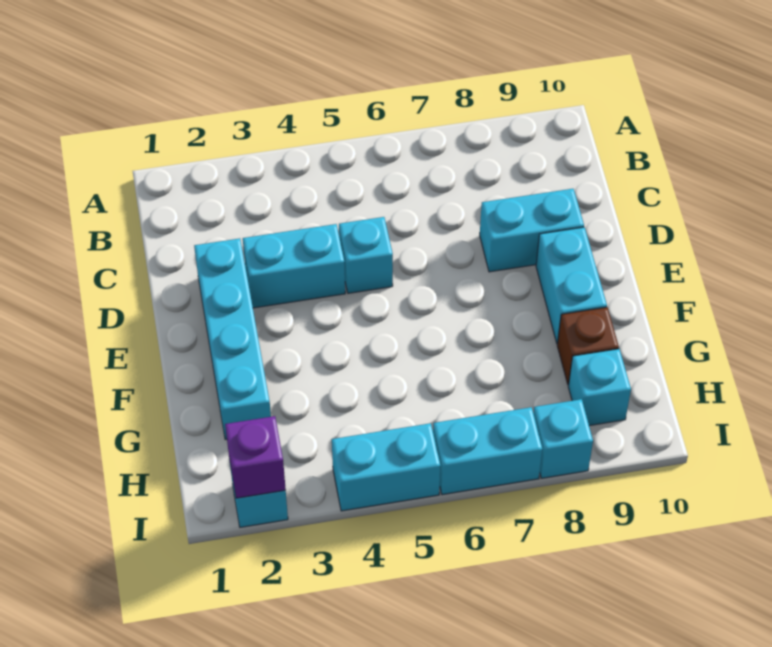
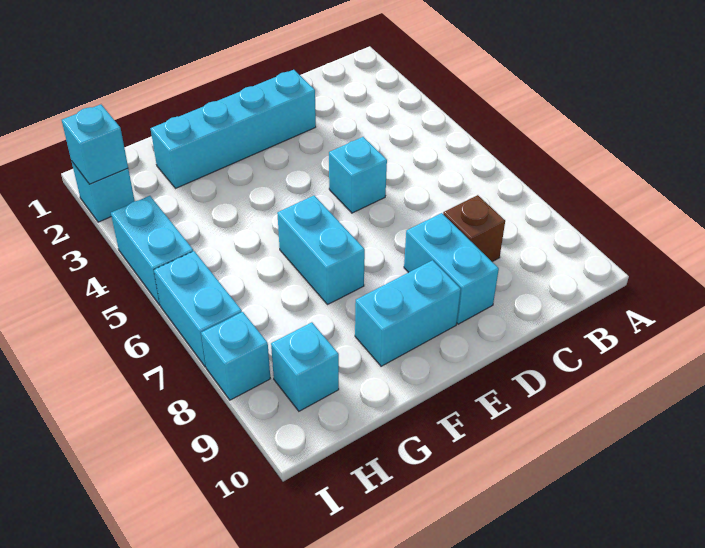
cyan 1x2 brick [243,224,345,308] -> cyan 1x2 brick moved to [277,196,365,305]
brown 1x1 brick [557,307,619,385] -> brown 1x1 brick moved to [443,195,505,262]
purple 1x1 brick [225,416,286,498] -> cyan 1x1 brick [62,104,128,184]

